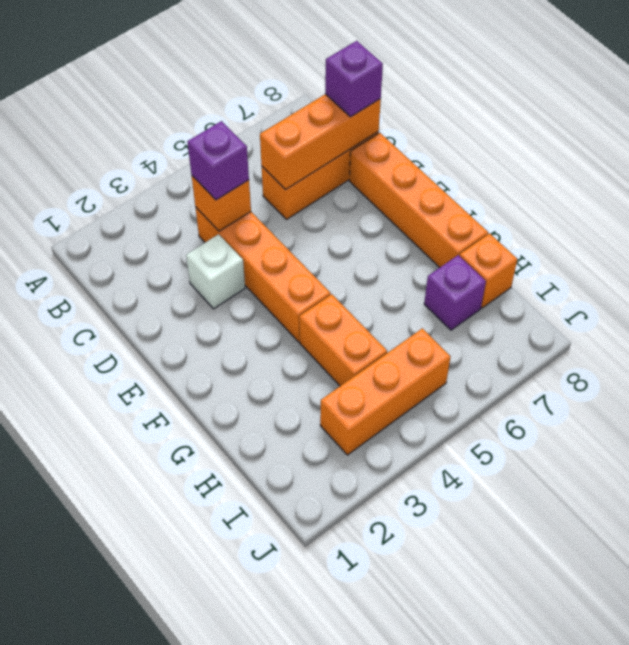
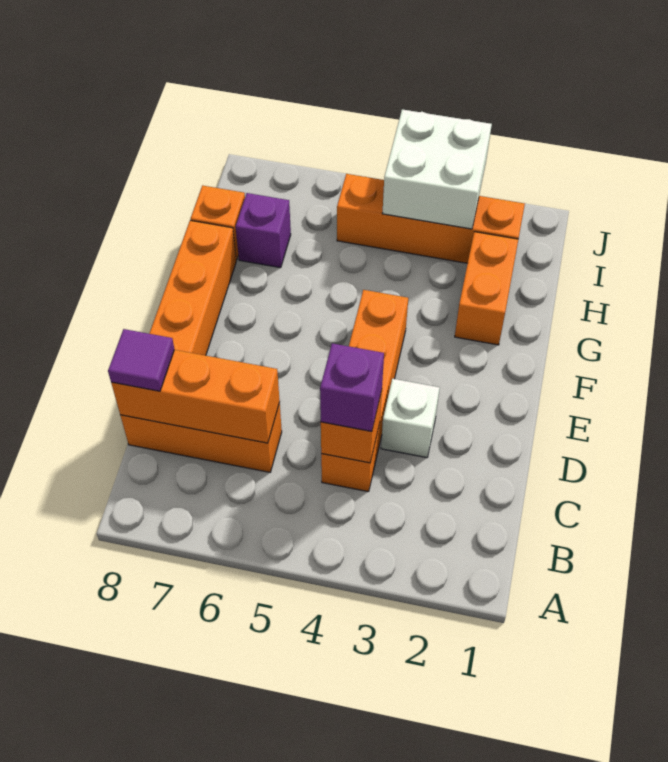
purple 1x1 brick [325,41,383,117] -> purple 1x1 tile [108,329,174,391]
orange 1x2 brick [299,294,387,386] -> orange 1x2 brick moved to [455,232,518,345]
orange 1x3 brick [320,328,450,455] -> orange 1x4 brick [337,174,525,263]
none -> white 2x2 brick [382,109,492,229]

